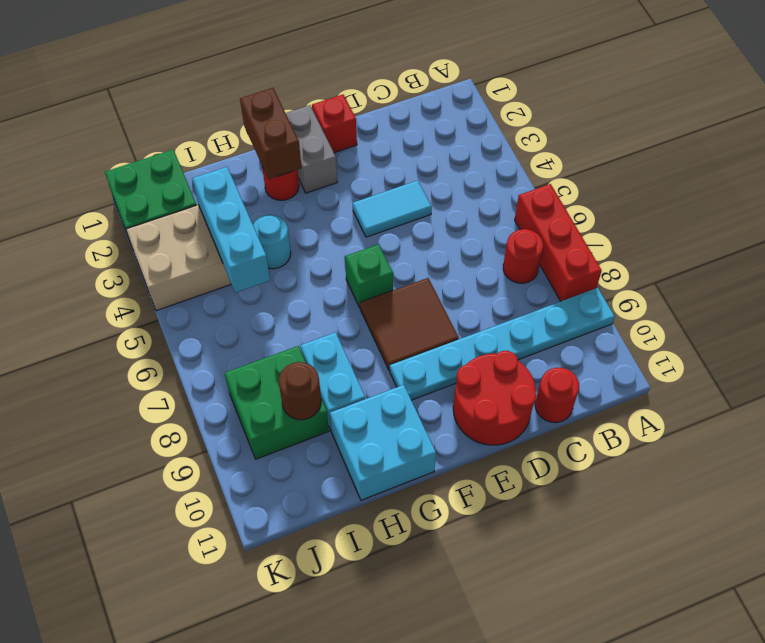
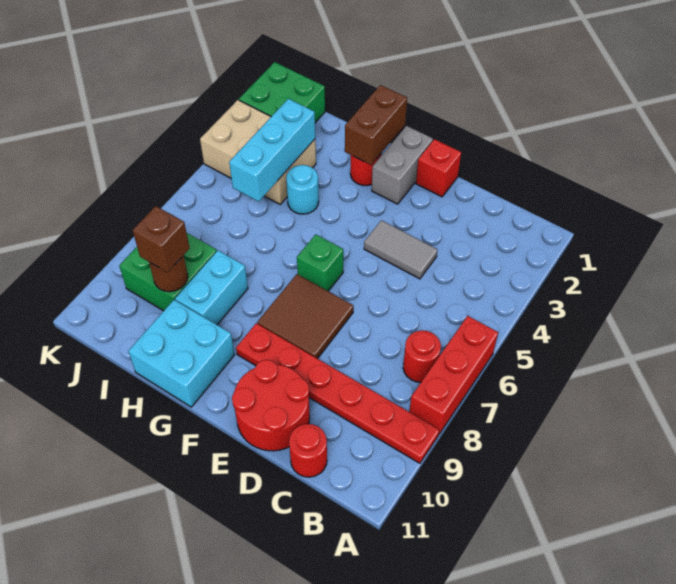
cyan 1x6 plate [390,288,615,400] -> red 1x6 plate [236,323,439,463]
cyan 1x2 tile [353,180,432,237] -> grey 1x2 tile [364,220,437,279]
none -> brown 1x1 brick [133,206,190,272]

